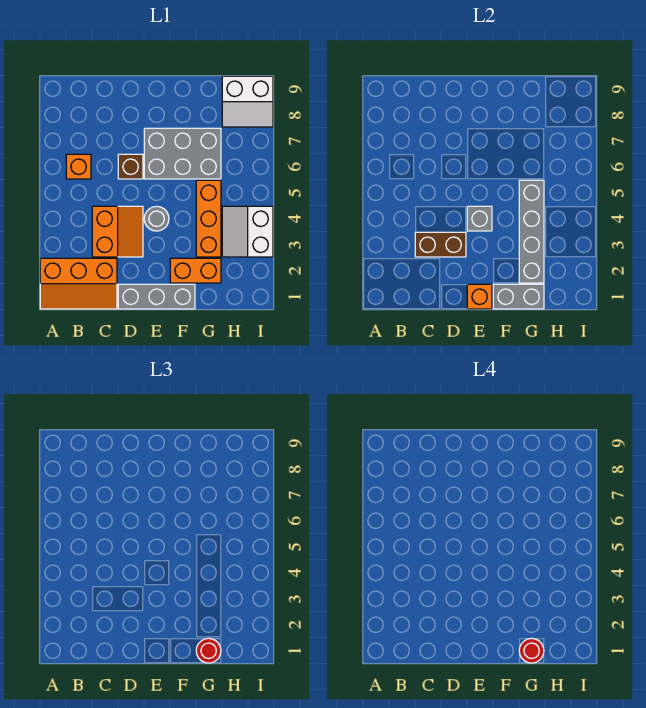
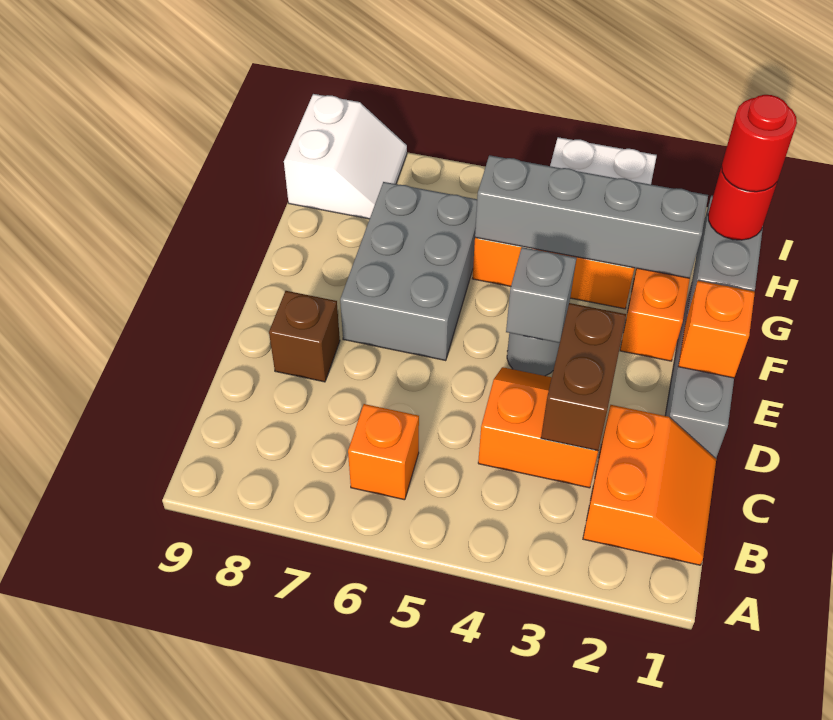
orange 2x3 slope [40,258,117,309] -> orange 2x2 slope [583,405,716,565]
brown 1x1 brick [118,154,143,179] -> brown 1x1 brick moved to [269,291,340,382]

